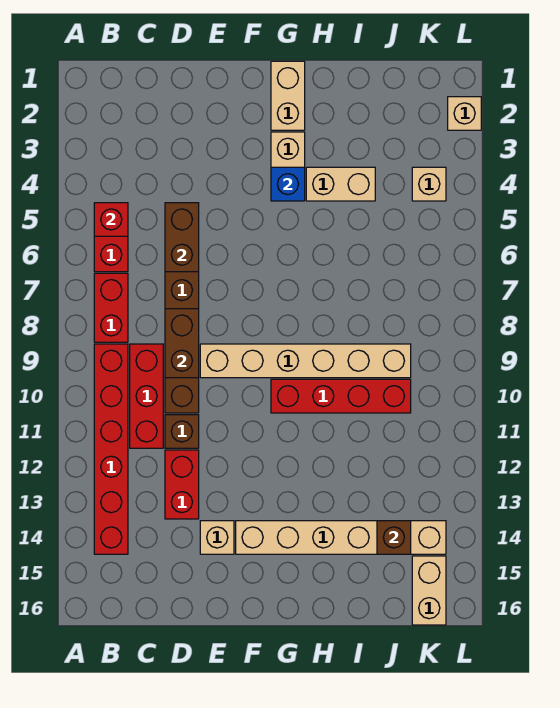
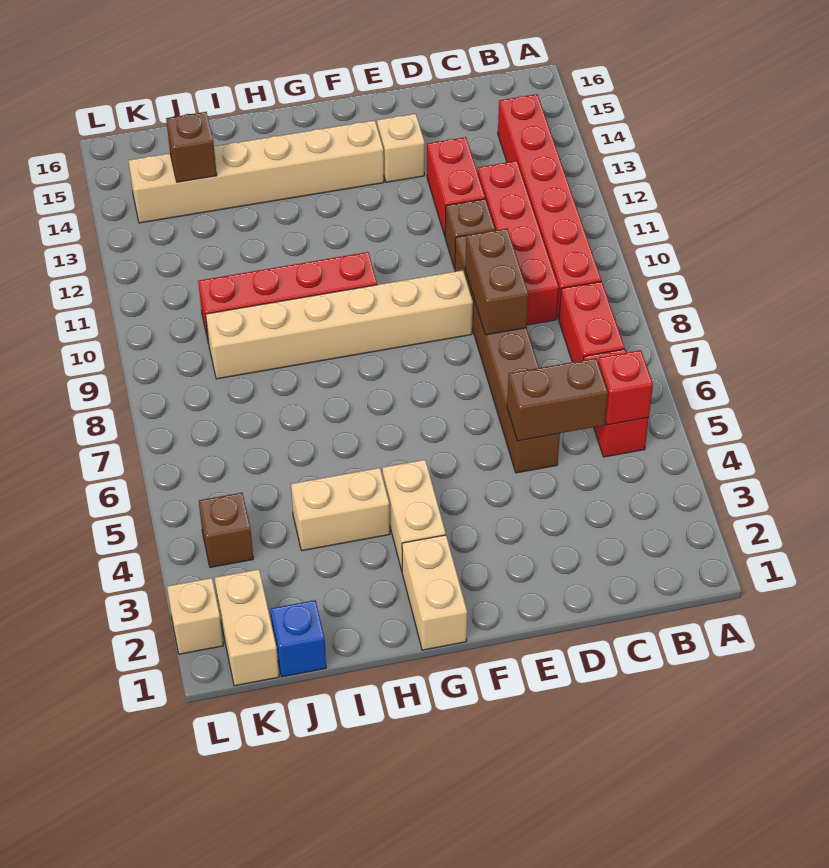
red 1x3 brick [130,344,163,448] -> red 1x4 brick [478,161,559,325]
brown 1x2 brick [165,203,199,272] -> brown 1x2 brick turned to [507,358,608,441]
blue 1x1 brick [271,167,305,201] -> blue 1x1 brick moved to [271,600,326,677]
tan 1x1 brick [412,167,446,201] -> brown 1x1 brick [199,493,253,567]
tan 1x2 brick [412,556,446,625] -> tan 1x2 brick moved to [215,569,279,686]

